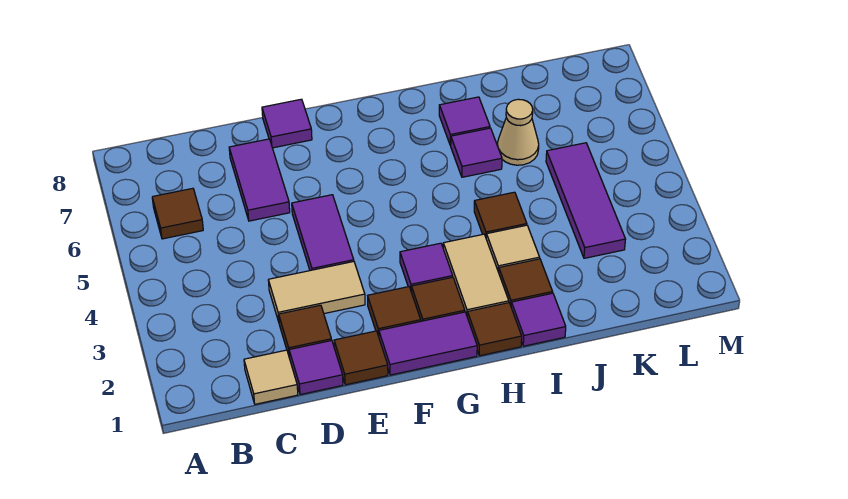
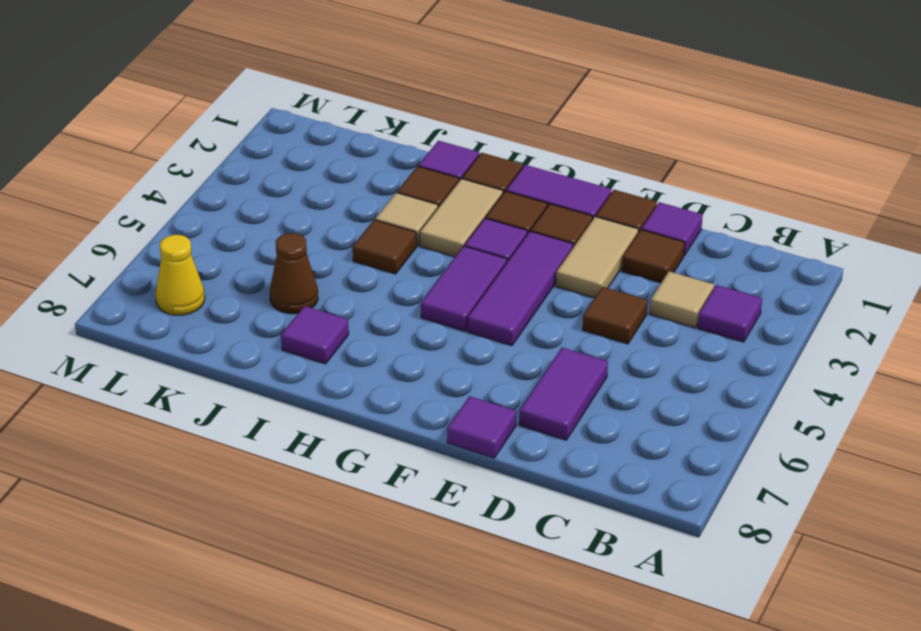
brown 1x1 tile [152,188,203,239] -> brown 1x1 tile moved to [583,287,648,344]
tan 1x1 tile [244,350,298,404] -> tan 1x1 tile moved to [650,271,714,328]
tan 1x2 tile [268,262,365,322] -> tan 1x2 tile turned to [556,217,638,298]
purple 1x2 tile [292,195,354,271] -> purple 1x2 tile moved to [421,246,507,331]
purple 1x1 tile [450,128,502,177] -> purple 1x1 tile moved to [698,285,762,342]
tan 1x1 cone [497,99,539,165] -> brown 1x1 cone [270,233,318,314]
purple 1x3 tile [546,143,626,258] -> purple 1x3 tile moved to [467,231,573,346]
none -> yellow 1x1 cone [156,235,205,315]

